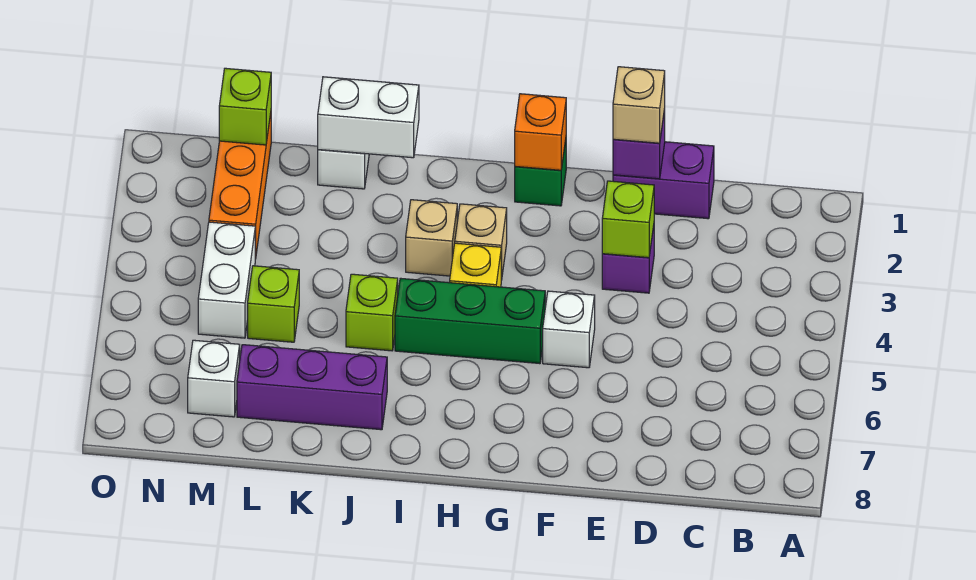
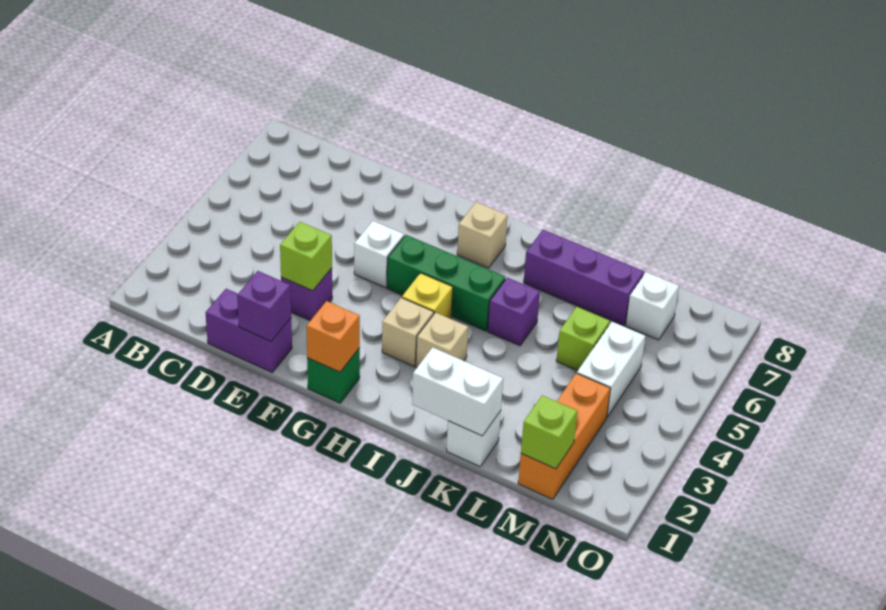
tan 1x1 brick [613,67,665,143] -> tan 1x1 brick moved to [457,202,508,268]
lime 1x1 brick [346,274,398,351] -> purple 1x1 brick [488,278,540,346]

